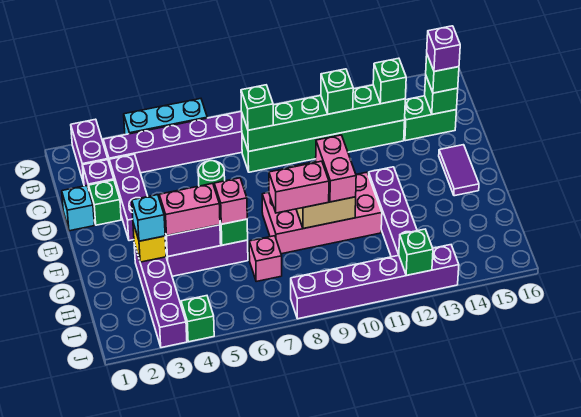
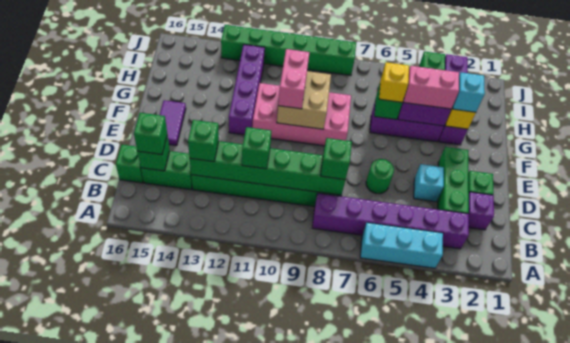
purple 1x2 brick [71,119,108,183] -> none
purple 1x3 brick [109,154,148,241] -> green 1x3 brick [438,147,469,214]
purple 1x1 brick [427,26,460,71] -> none
cyan 1x1 brick [62,186,94,231] -> cyan 1x1 brick moved to [414,164,444,202]
pink 1x1 brick [214,178,247,224] -> yellow 1x1 brick [379,62,409,102]
pink 1x2 brick [269,161,329,213] -> none
pink 1x1 brick [249,236,282,282] -> none
purple 1x6 brick [291,245,459,319] -> green 1x6 brick [221,25,356,75]
green 1x1 brick [399,229,433,275] -> green 1x1 brick moved to [116,145,143,183]

